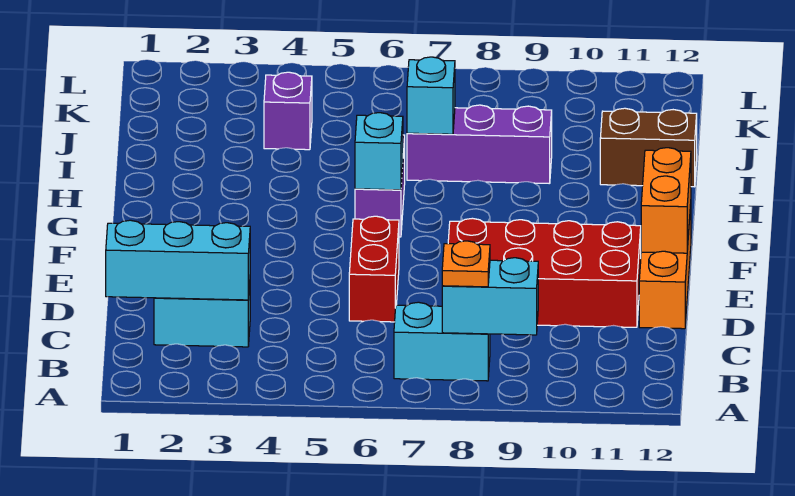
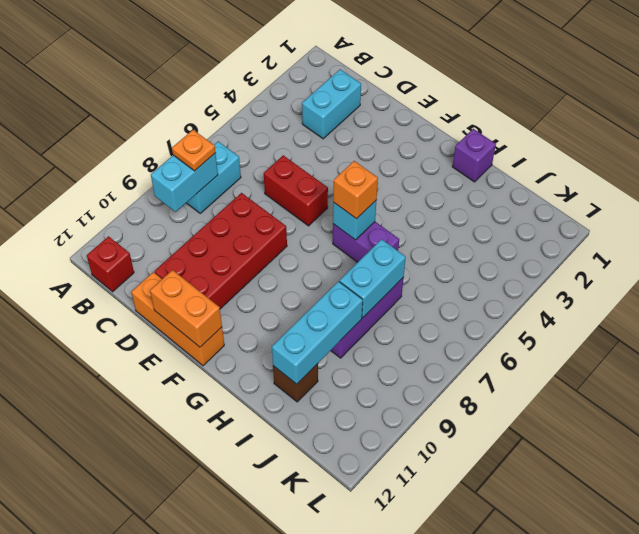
none -> red 1x1 brick [87,236,134,292]
cyan 1x3 brick [106,220,250,300] -> cyan 1x3 brick moved to [272,281,363,384]
none -> orange 1x1 brick [333,161,378,219]
cyan 1x1 brick [407,57,455,134] -> cyan 1x2 brick [340,239,406,318]
brown 1x2 brick [600,108,697,187] -> brown 1x1 brick [273,364,318,402]
purple 1x1 brick [264,72,312,150] -> purple 1x1 brick moved to [452,129,496,182]

